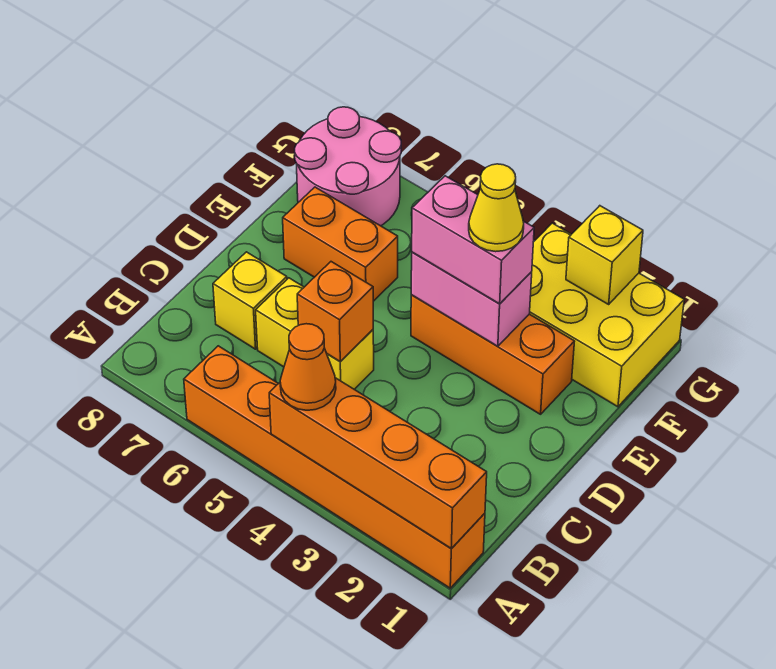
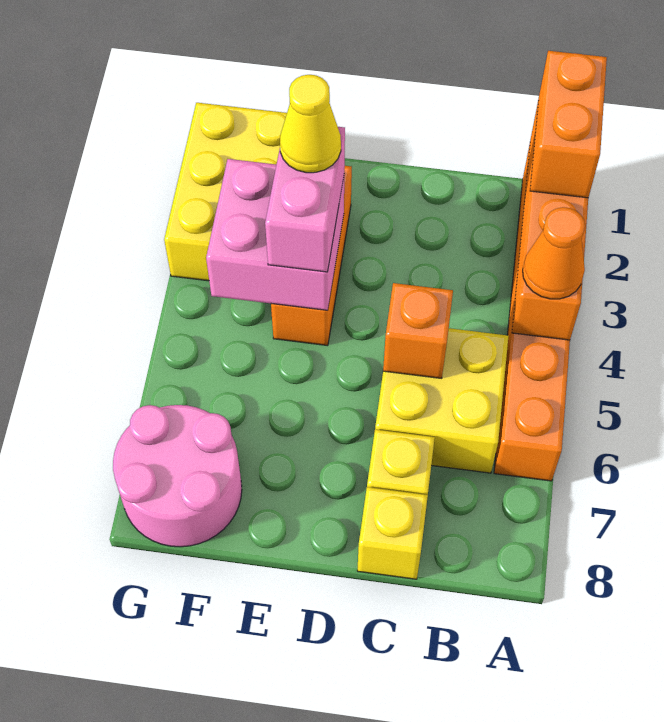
yellow 1x2 brick [256,278,374,389] -> yellow 2x2 brick [375,328,509,473]
pink 1x2 brick [411,252,532,346] -> pink 2x2 brick [206,159,344,310]
orange 1x2 brick [283,187,398,301] -> orange 1x2 brick moved to [530,51,607,198]
yellow 1x1 brick [566,206,643,304] -> yellow 1x1 brick moved to [357,487,428,579]

